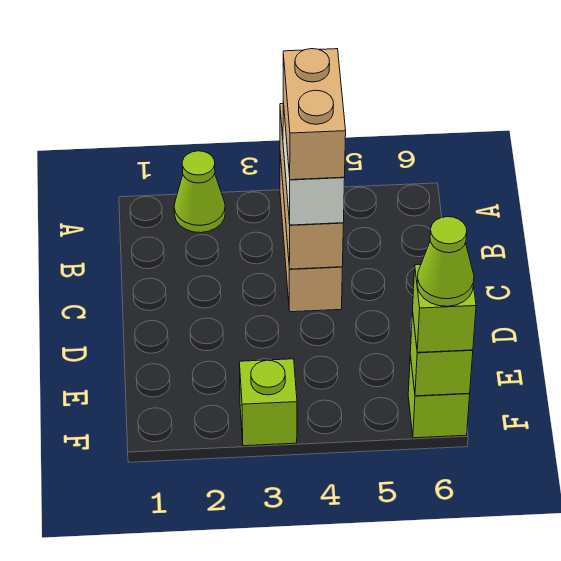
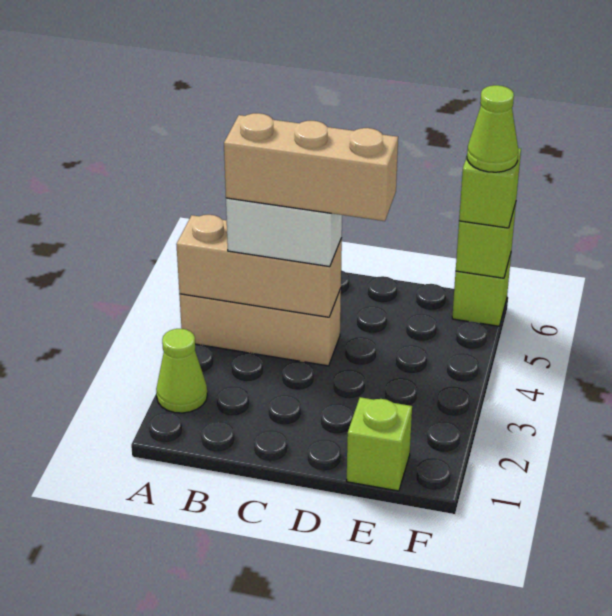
tan 1x2 brick [283,49,346,180] -> tan 1x3 brick [224,113,398,221]
lime 1x1 brick [239,359,297,446] -> lime 1x1 brick moved to [347,397,412,491]

